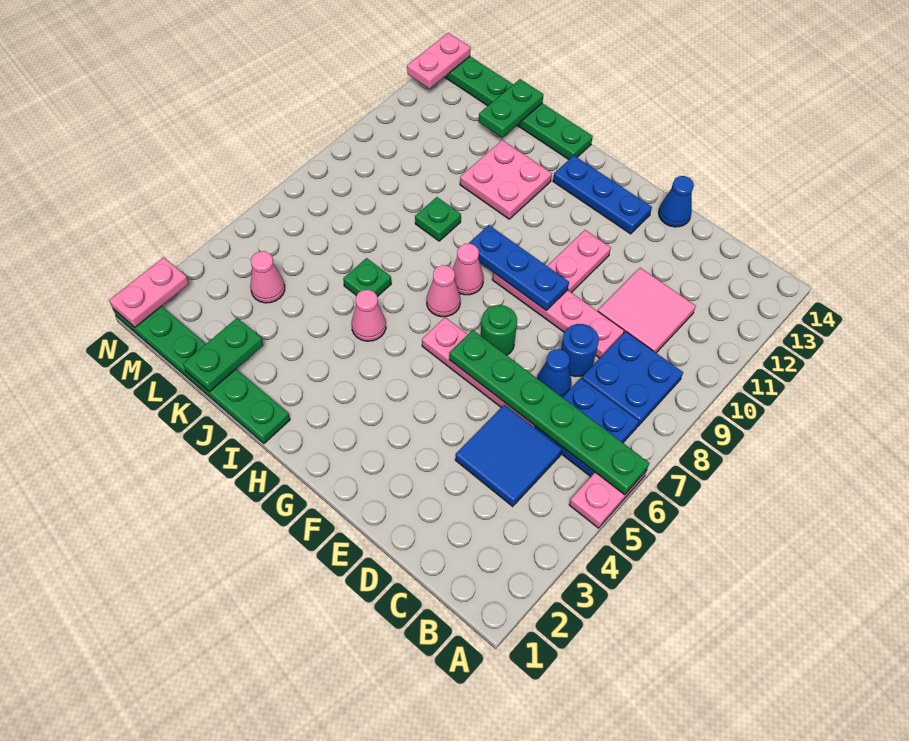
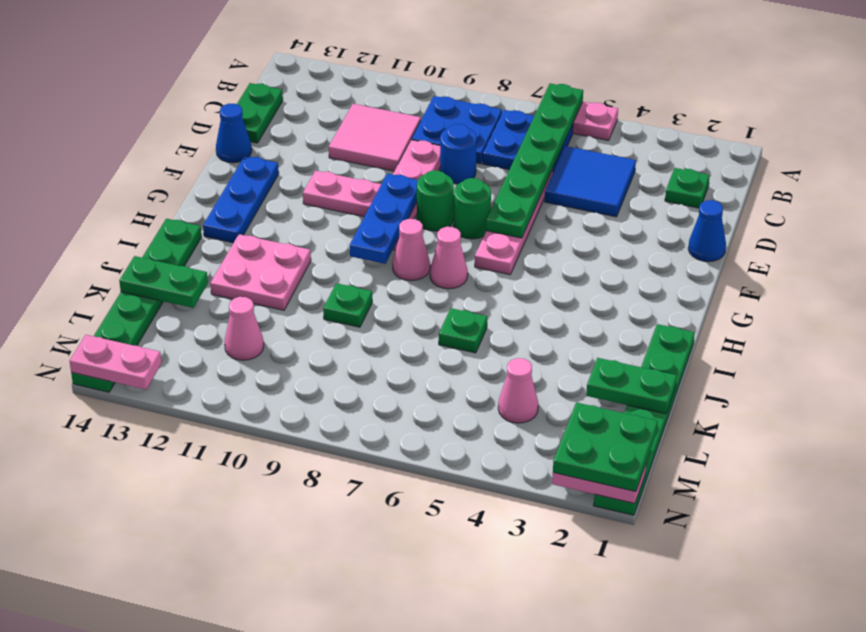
none -> green 1x1 plate [665,168,710,208]
none -> green 1x2 plate [237,83,283,143]
blue 1x1 cone [537,349,571,397] -> blue 1x1 cone moved to [688,200,726,262]
none -> green 1x1 round brick [417,170,454,231]
pink 1x1 cone [352,290,386,341] -> pink 1x1 cone moved to [225,297,264,360]
none -> green 2x2 plate [553,402,658,491]

